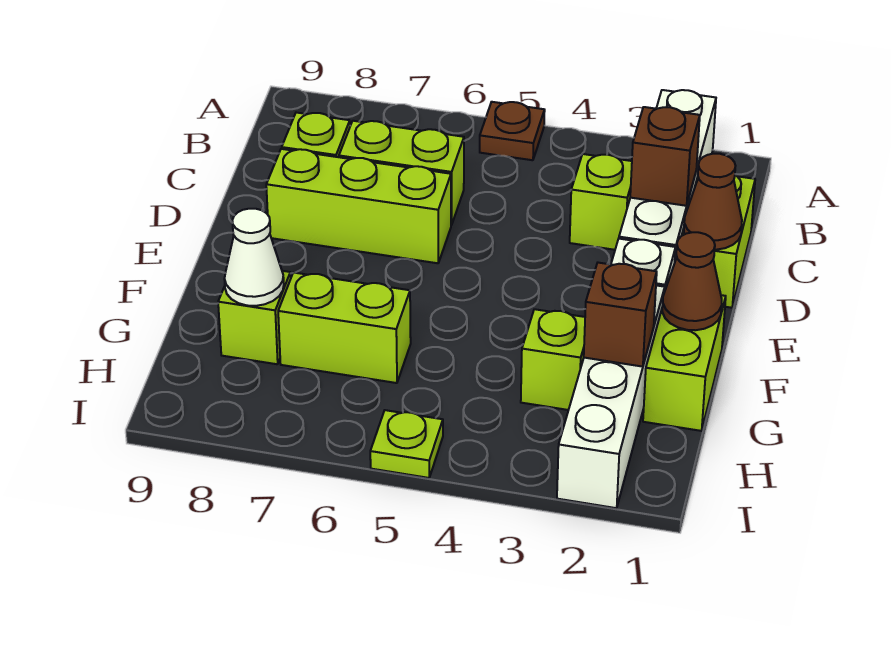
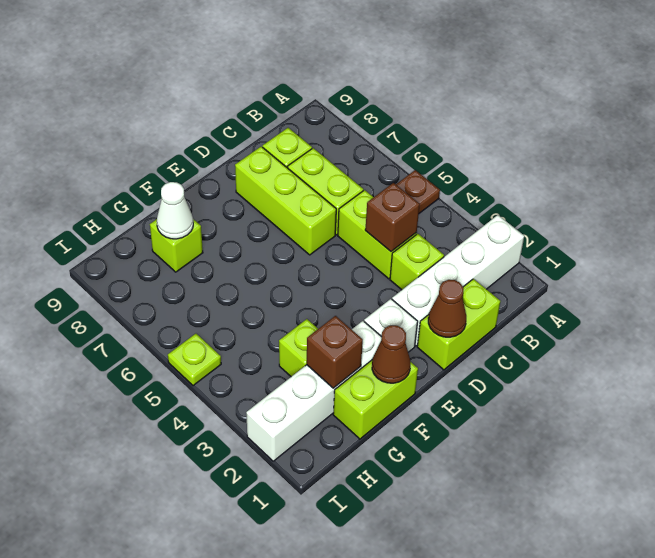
brown 1x1 brick [630,107,700,206] -> brown 1x1 brick moved to [365,183,420,252]
lime 1x2 brick [278,273,411,383] -> lime 1x2 brick moved to [338,190,417,279]

